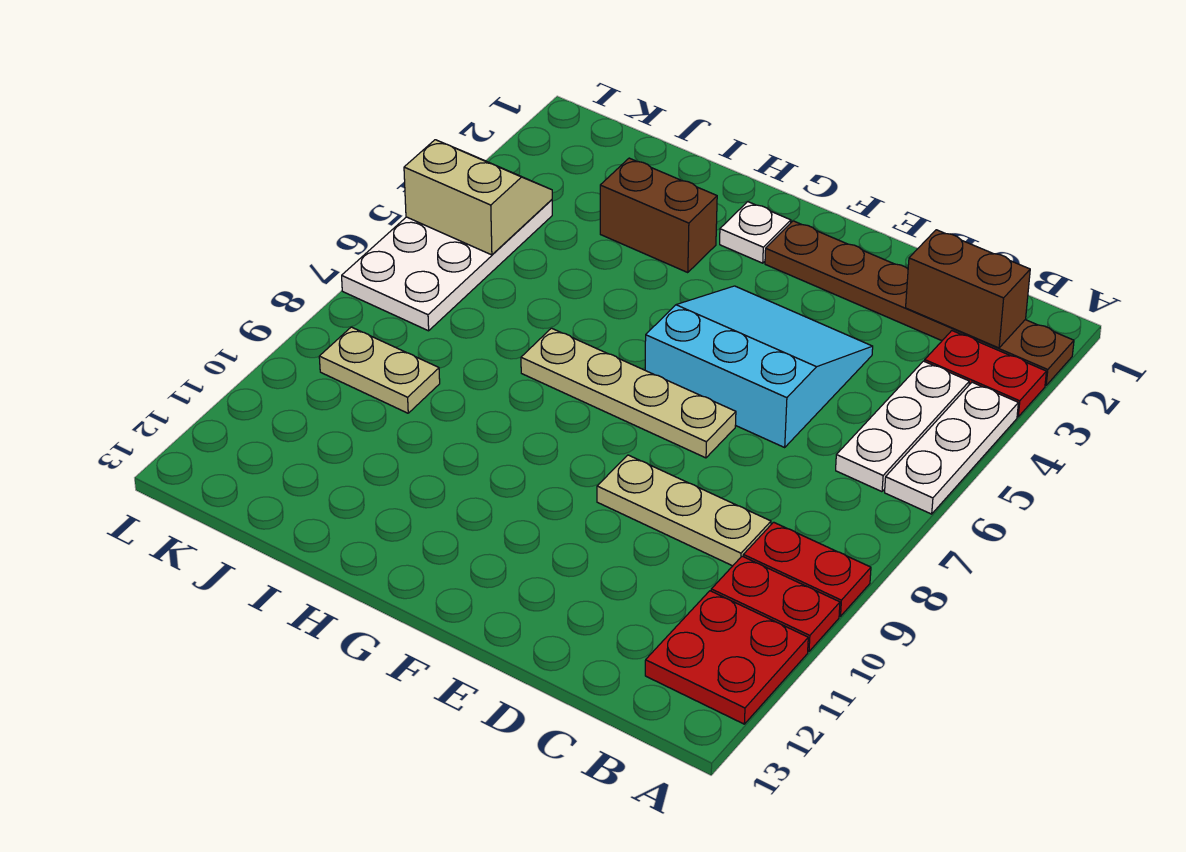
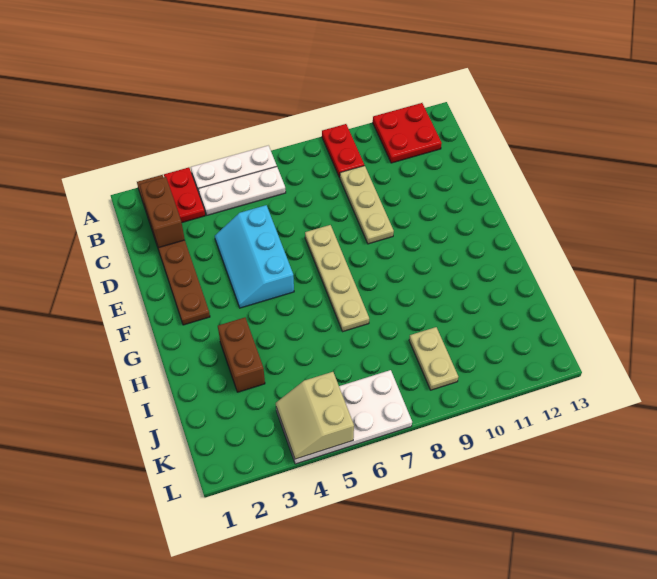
red 1x2 plate [711,556,840,652] -> none
cyan 3x3 slope [645,286,873,447] -> cyan 2x3 slope [215,205,294,308]
white 1x1 plate [720,202,791,263] -> none

